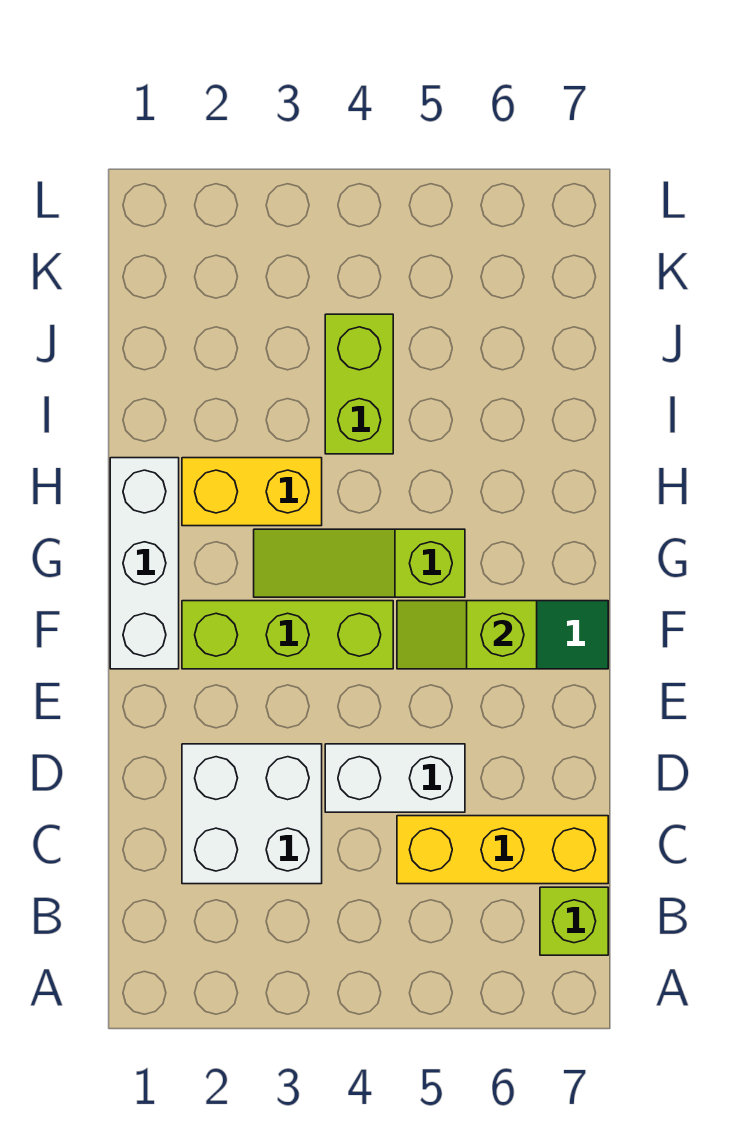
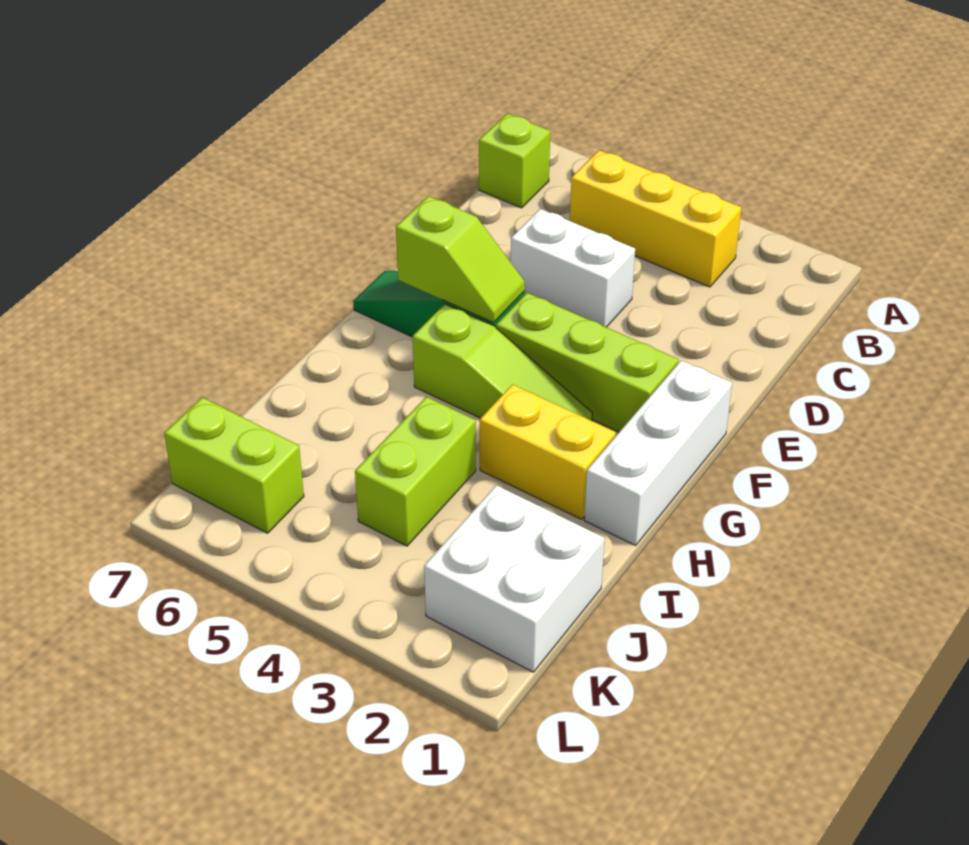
white 2x2 brick [182,744,322,884] -> white 2x2 brick moved to [424,485,604,672]
yellow 1x3 brick [397,816,608,884] -> yellow 1x3 brick moved to [570,150,741,287]
none -> lime 1x2 brick [164,397,304,533]

